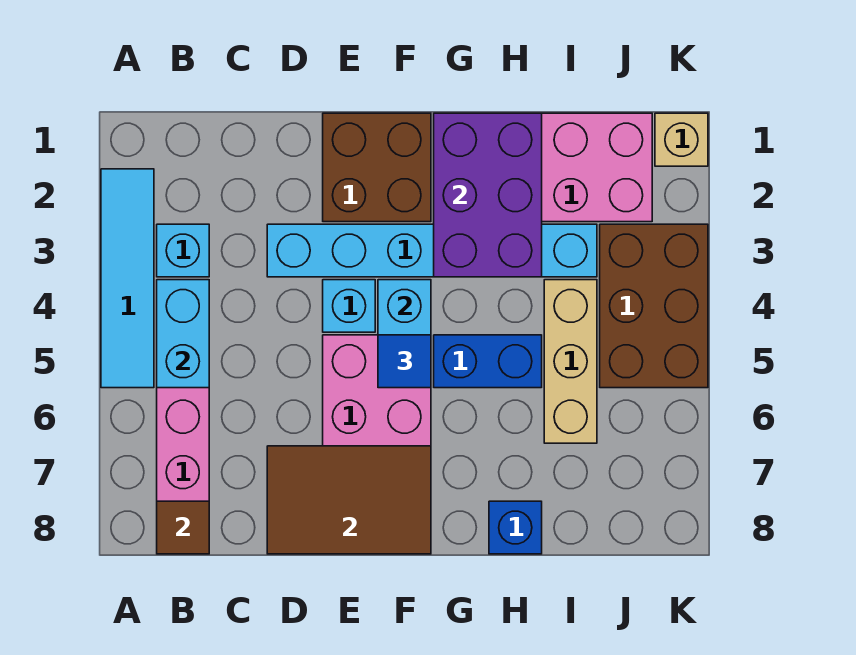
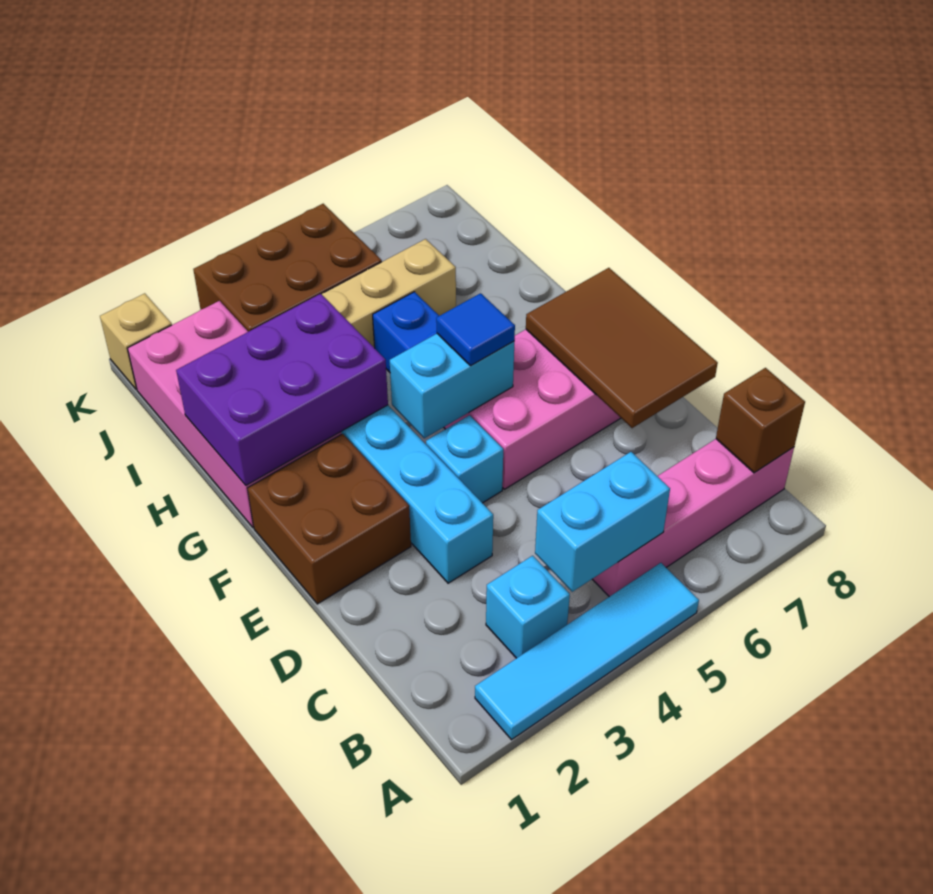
brown 1x1 tile [157,501,209,554] -> brown 1x1 brick [716,368,805,473]
blue 1x1 brick [489,501,542,554] -> none

